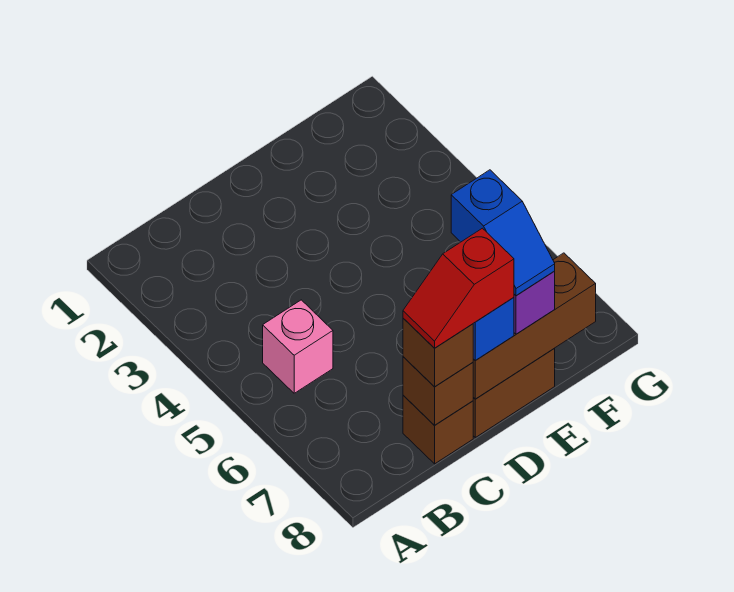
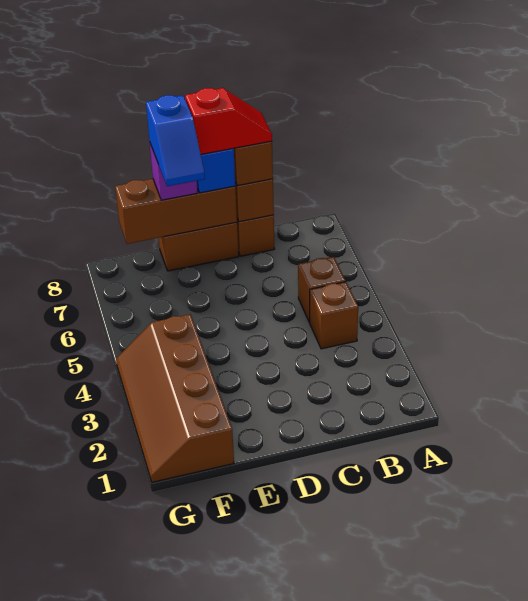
none -> brown 1x1 brick [309,282,358,349]
pink 1x1 brick [263,300,333,393] -> brown 1x1 brick [298,257,346,322]
blue 1x2 slope [451,170,555,296] -> blue 1x2 slope turned to [146,95,205,186]
none -> brown 2x4 slope [116,314,234,482]

